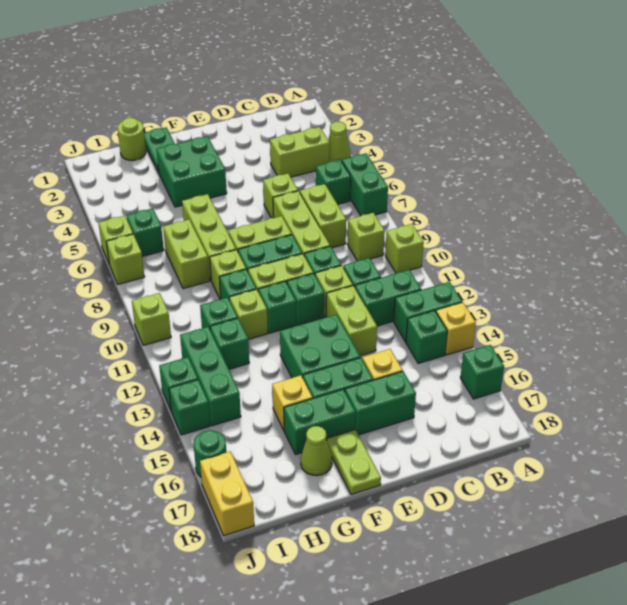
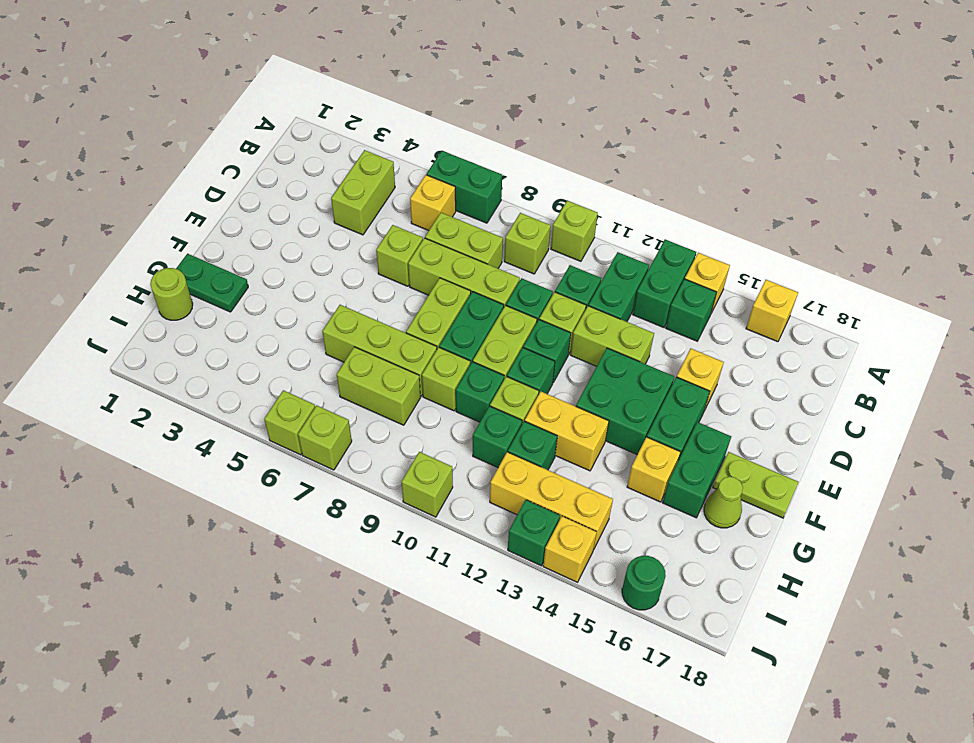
lime 1x1 cone [328,122,351,162] -> none
green 1x1 brick [460,345,504,399] -> yellow 1x1 brick [746,280,798,342]
green 1x1 brick [316,160,351,204] -> yellow 1x1 brick [410,175,456,231]
green 1x2 brick [345,371,416,435] -> none
green 2x2 brick [156,136,227,207] -> none
green 1x1 brick [127,208,164,257] -> none
green 1x3 brick [180,327,241,426] -> yellow 1x3 brick [490,452,613,548]
green 1x1 brick [169,380,210,435] -> yellow 1x1 brick [543,516,597,582]
yellow 1x2 brick [200,451,254,536] -> yellow 1x2 brick moved to [525,392,609,471]

